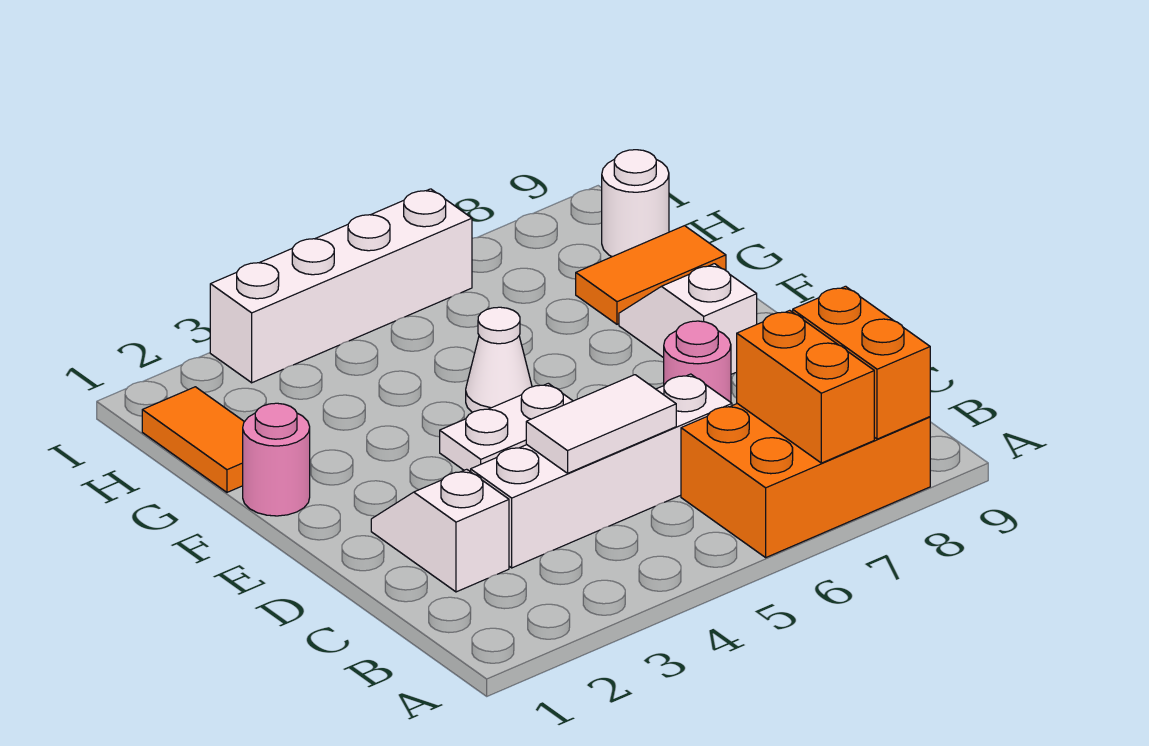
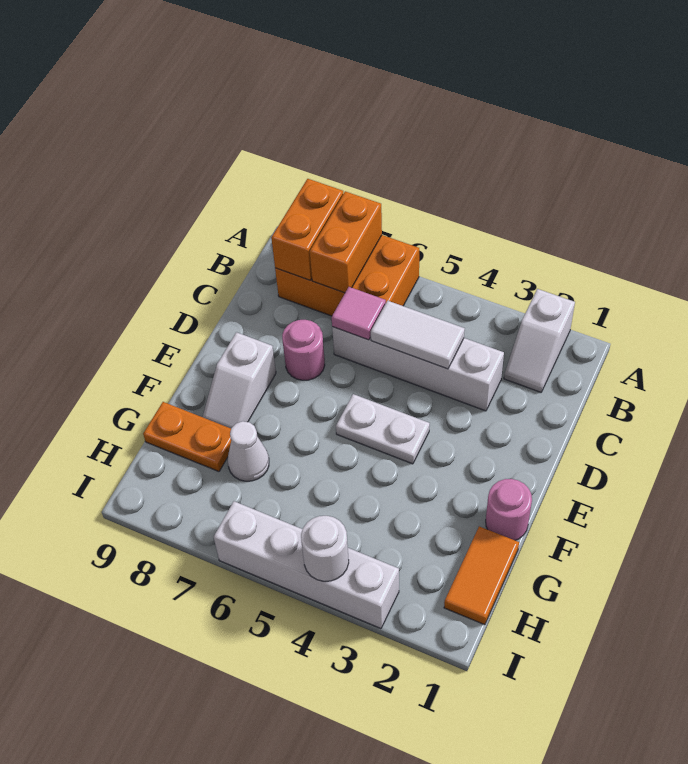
white 1x2 slope [371,469,509,592] -> white 1x2 slope moved to [504,289,575,392]
none -> pink 1x1 tile [332,287,386,340]
white 1x1 cone [466,307,532,412] -> white 1x1 cone moved to [228,421,269,481]
orange 1x2 tile [576,226,726,324] -> orange 1x2 plate [143,402,231,471]
white 1x1 round brick [602,150,669,257] -> white 1x1 round brick moved to [301,516,349,581]

